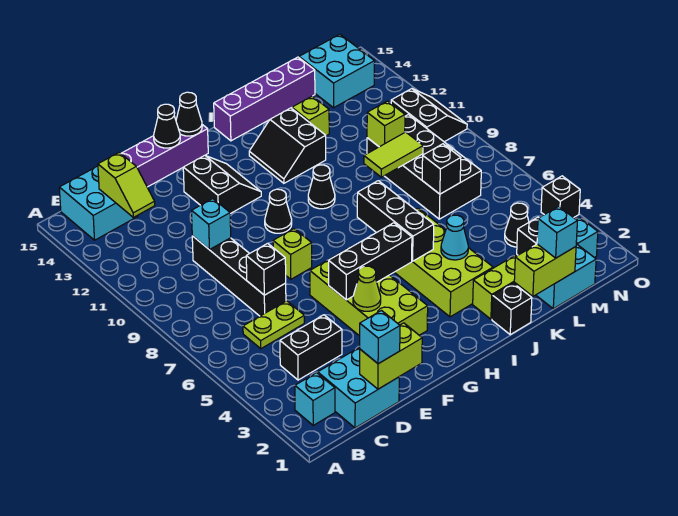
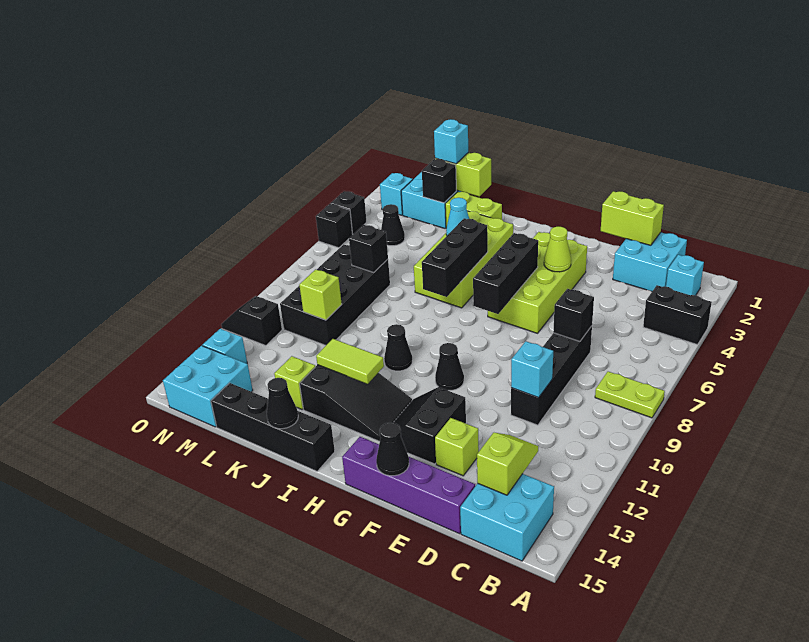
black 1x2 brick [280,315,342,380] -> black 1x2 brick moved to [643,285,712,345]
lime 1x2 plate [243,301,304,349] -> lime 1x2 plate moved to [595,372,665,418]
cyan 1x1 brick [360,311,400,364] -> cyan 1x1 brick moved to [203,329,247,363]
black 1x3 brick [329,223,412,300] -> black 1x3 brick turned to [473,233,538,314]
lime 1x1 brick [273,229,312,279] -> lime 1x1 brick moved to [435,418,479,476]
black 1x1 cone [176,92,202,136] -> black 1x1 cone moved to [267,378,298,429]
black 2x2 slope [249,108,326,183] -> black 2x3 slope [300,365,412,441]
purple 1x4 brick [214,57,315,141] -> black 1x4 brick [211,383,335,471]
black 1x1 brick [492,283,532,335] -> black 1x1 brick moved to [316,204,353,248]
lime 1x2 tile [364,132,423,177] -> lime 1x2 tile moved to [316,339,384,384]
black 2x2 slope [391,89,467,142] -> black 1x2 slope [221,296,282,346]

